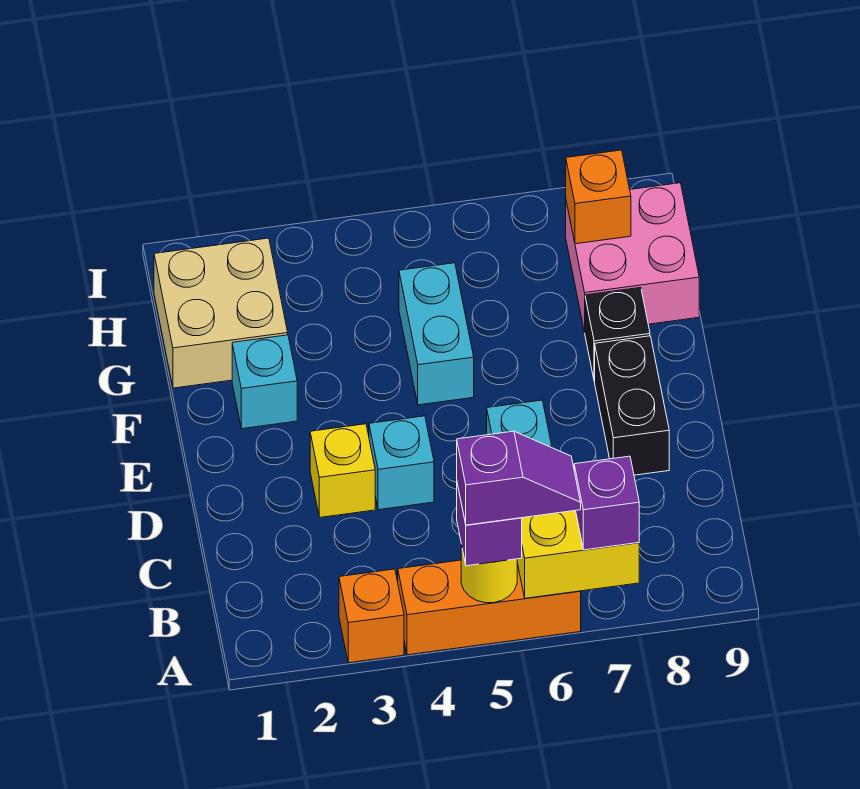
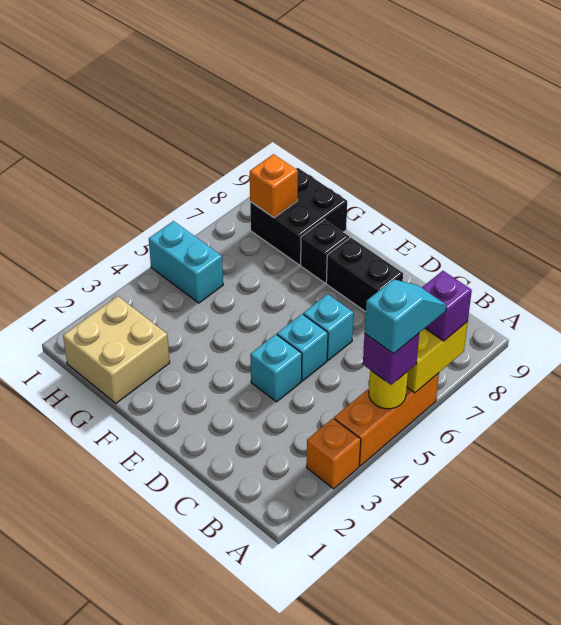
purple 1x2 slope [457,431,581,525] -> cyan 1x2 slope [365,279,447,354]
yellow 1x1 brick [310,424,375,517] -> none
cyan 1x1 brick [232,335,297,429] -> cyan 1x1 brick moved to [277,314,328,381]
cyan 1x2 brick [399,263,474,405] -> cyan 1x2 brick moved to [149,221,223,303]
pink 2x2 brick [566,183,699,332] -> black 2x2 brick [250,168,347,265]

